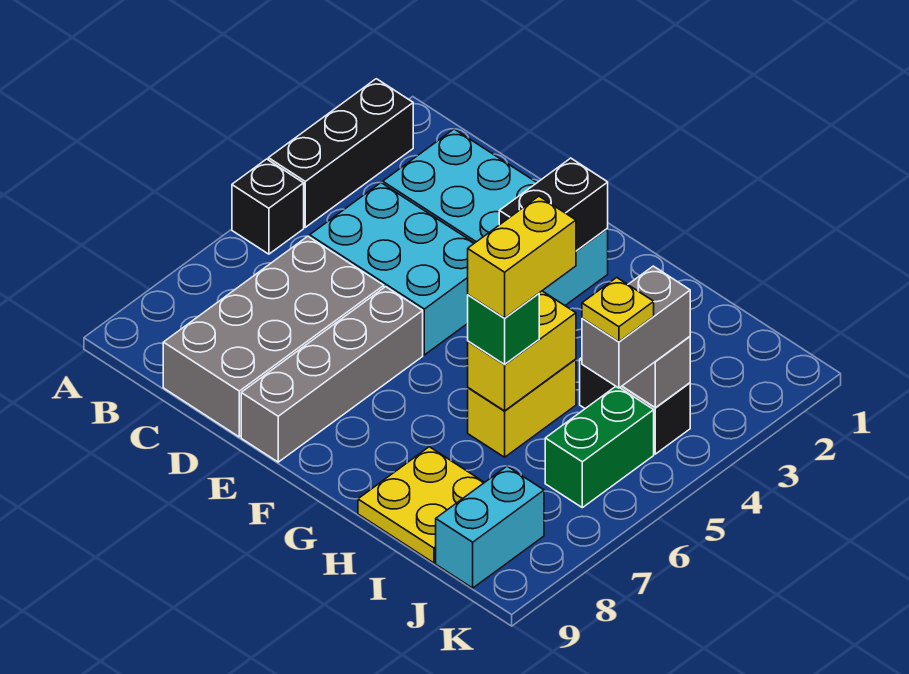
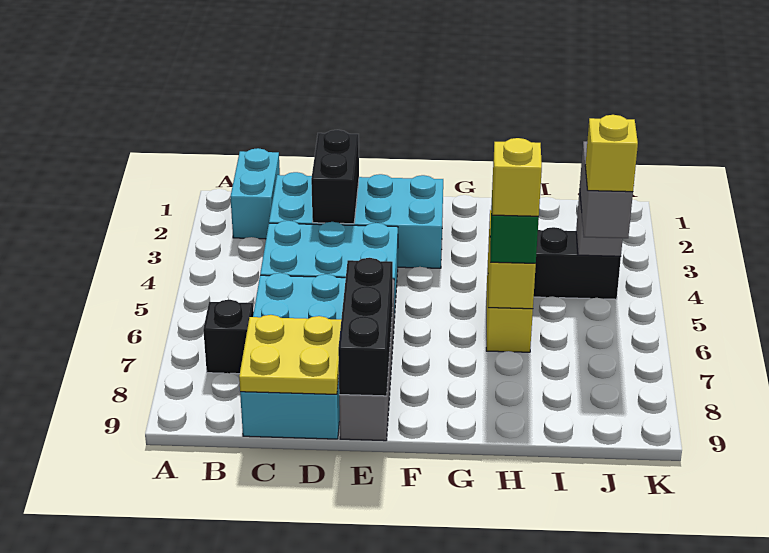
black 1x3 brick [268,79,413,227] -> black 1x3 brick moved to [338,258,393,396]
black 1x1 brick [232,159,304,254] -> black 1x1 brick moved to [203,300,254,374]
grey 2x4 brick [163,236,384,437] -> cyan 2x4 brick [240,273,346,439]
black 1x2 brick [499,158,608,251] -> black 1x2 brick moved to [311,130,359,224]
yellow 1x2 brick [468,196,576,318] -> yellow 1x1 brick [492,138,542,216]
yellow 2x2 plate [358,447,485,563] -> yellow 2x2 plate moved to [239,315,341,394]
green 1x2 brick [545,387,654,508] -> none
yellow 1x1 plate [582,278,654,342] -> yellow 1x1 brick [585,115,638,192]
cyan 1x2 brick [436,466,544,588] -> cyan 1x2 brick moved to [230,148,280,239]

